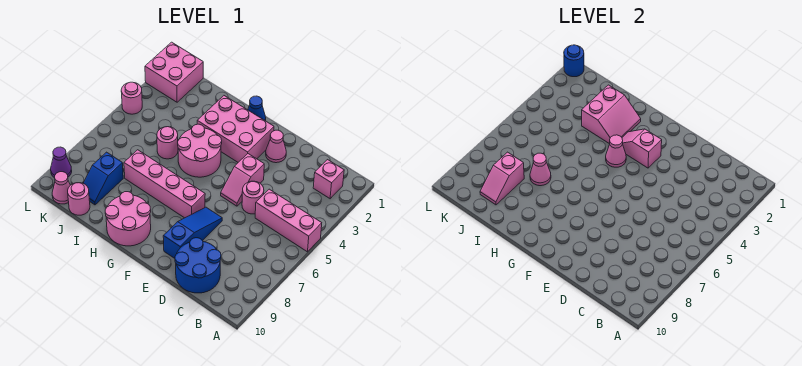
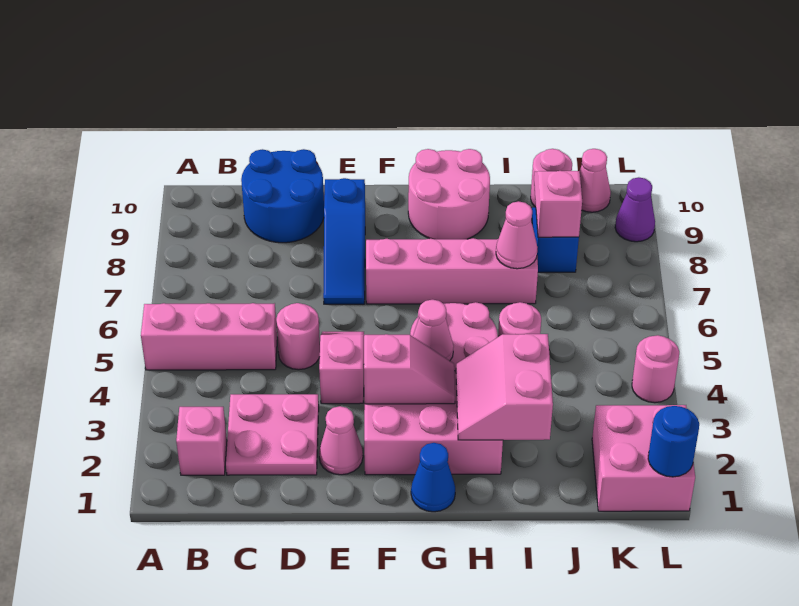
none -> pink 2x2 plate [226,394,319,475]

